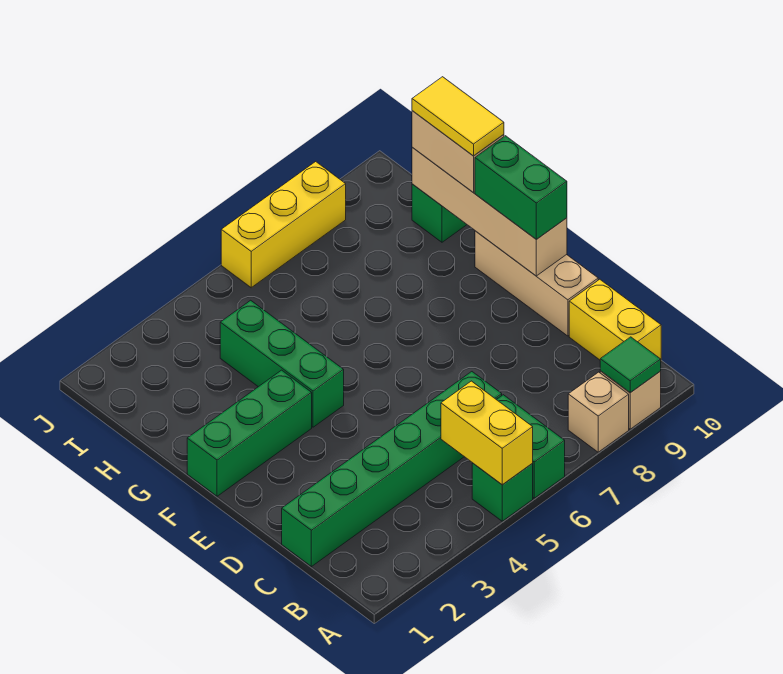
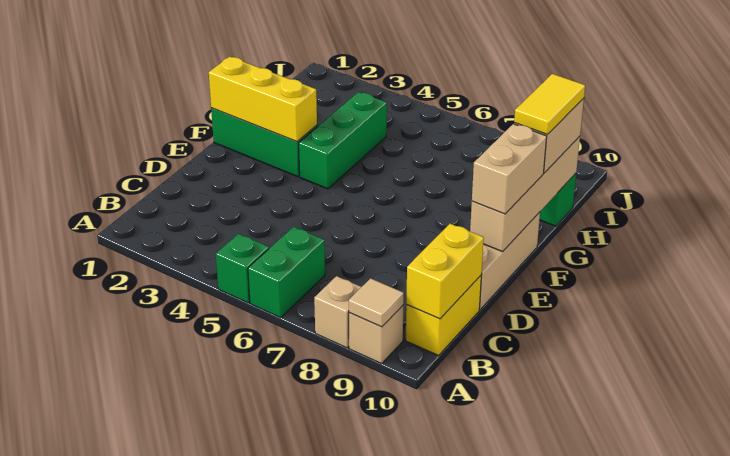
yellow 1x2 brick [441,381,533,484] -> yellow 1x2 brick moved to [406,224,484,319]
green 1x1 tile [600,337,661,393] -> tan 1x1 tile [349,278,404,327]
green 1x6 brick [282,372,502,567] -> none
green 1x2 brick [475,136,567,239] -> tan 1x2 brick [472,124,547,214]
yellow 1x3 brick [221,162,346,288] -> yellow 1x3 brick moved to [209,57,317,142]

